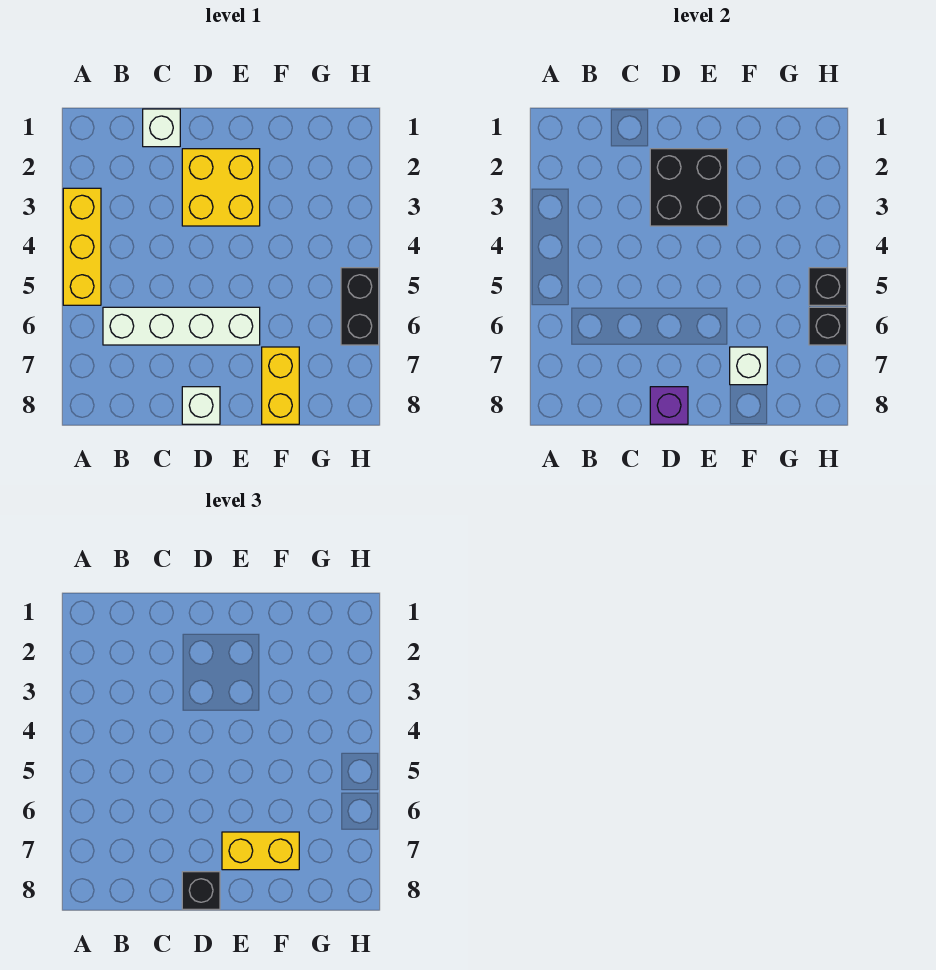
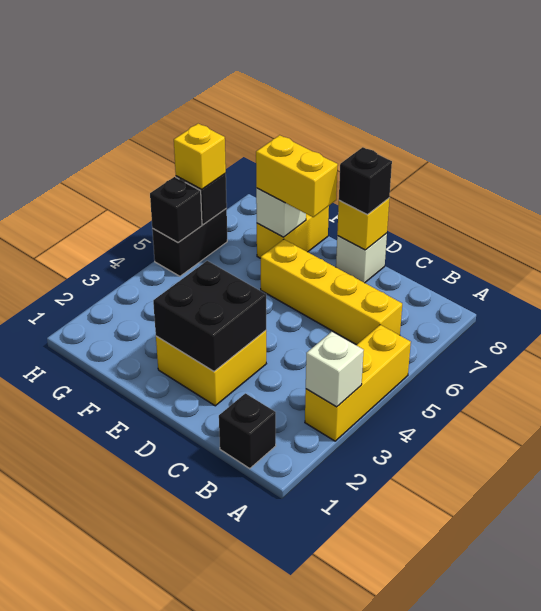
none -> black 1x1 brick [219,393,276,468]
white 1x4 brick [103,307,260,345] -> yellow 1x4 brick [261,239,402,345]
white 1x1 brick [143,109,180,147] -> white 1x1 brick moved to [306,332,364,407]
purple 1x1 brick [650,387,688,424] -> yellow 1x1 brick [337,198,389,250]
none -> yellow 1x1 brick [174,124,226,190]

